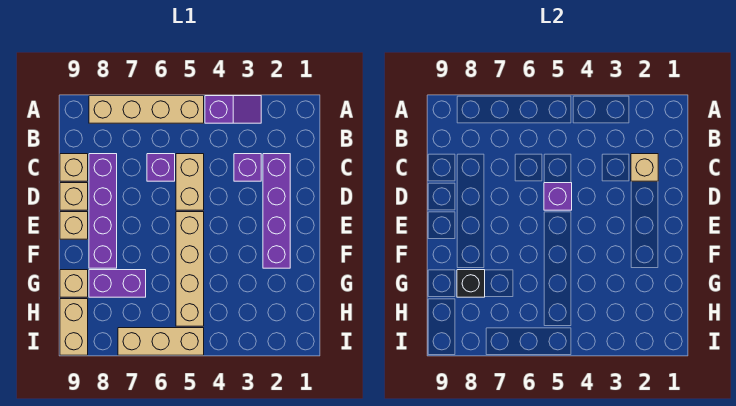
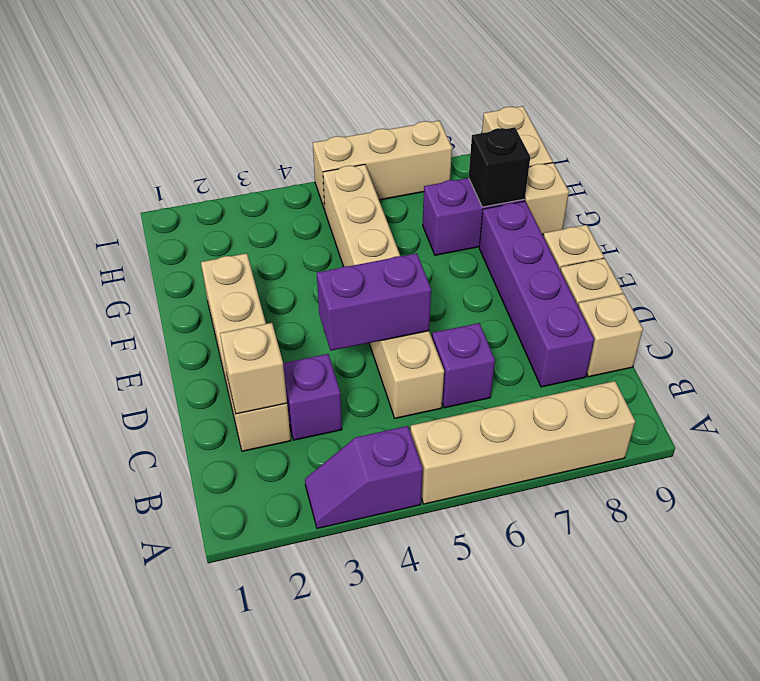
purple 1x4 brick [263,154,290,268] -> tan 1x4 brick [201,253,291,451]
purple 1x1 brick [544,183,572,210] -> purple 1x2 brick [317,253,431,351]

